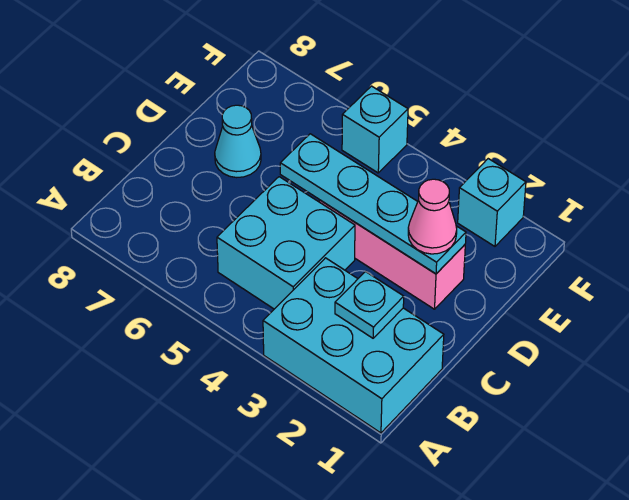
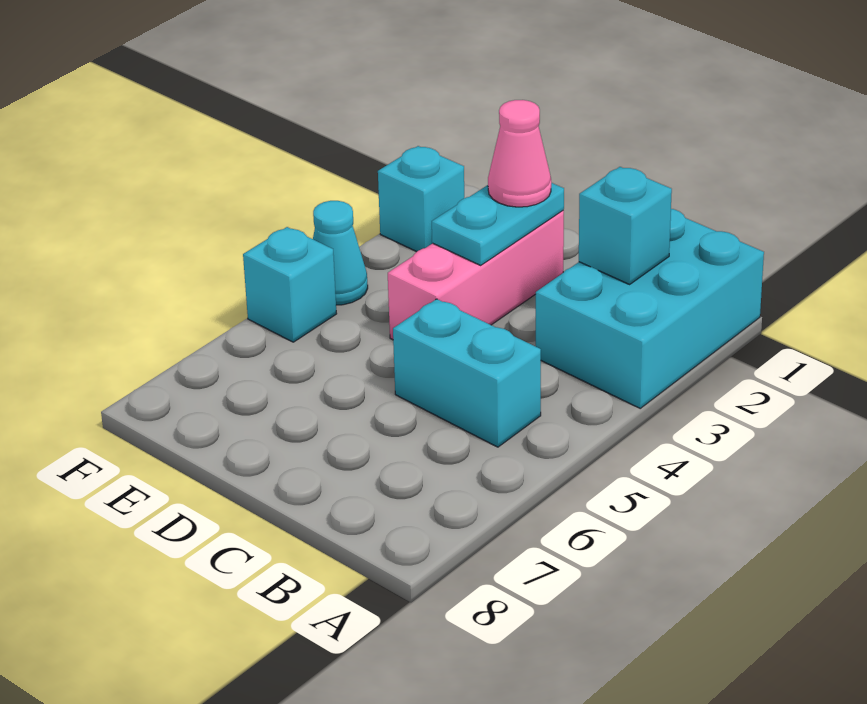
cyan 1x1 plate [335,271,404,338] -> cyan 1x1 brick [579,167,672,284]
cyan 2x2 brick [217,177,355,309] -> cyan 1x2 brick [393,299,541,447]
cyan 1x4 plate [280,134,466,274] -> cyan 1x2 plate [432,183,564,265]
cyan 1x1 cone [215,105,261,178] -> cyan 1x1 cone moved to [313,201,368,305]

